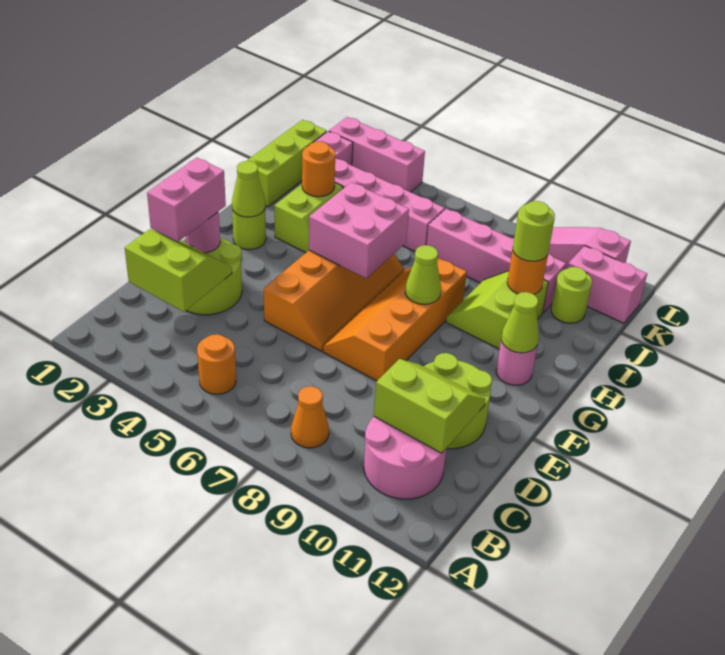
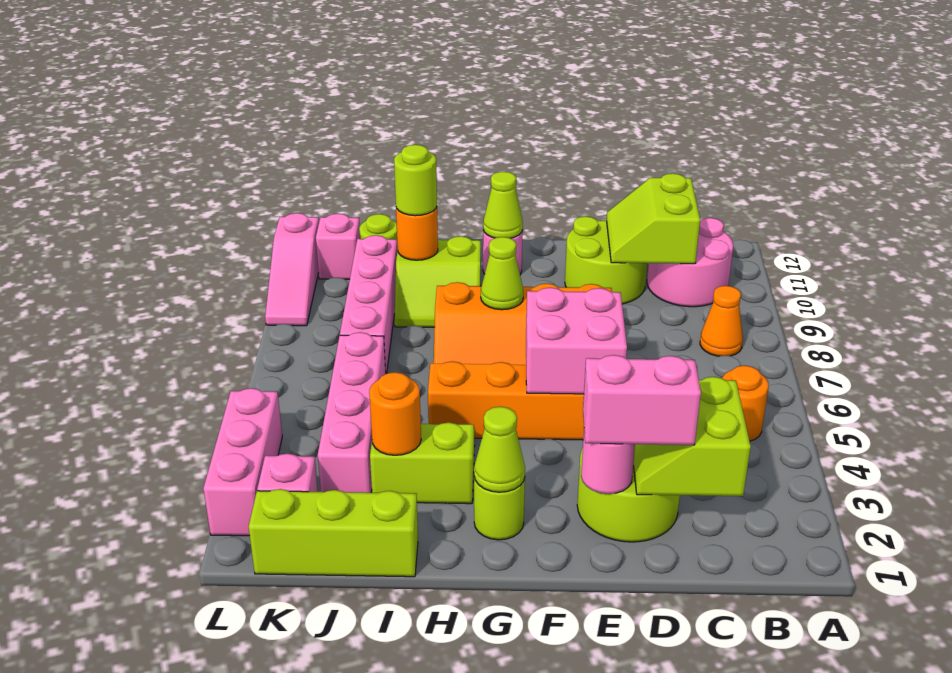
pink 2x2 brick [309,182,409,278] -> pink 2x2 brick moved to [526,287,627,394]
pink 1x2 brick [567,246,647,323] -> pink 1x1 brick [316,214,360,279]

